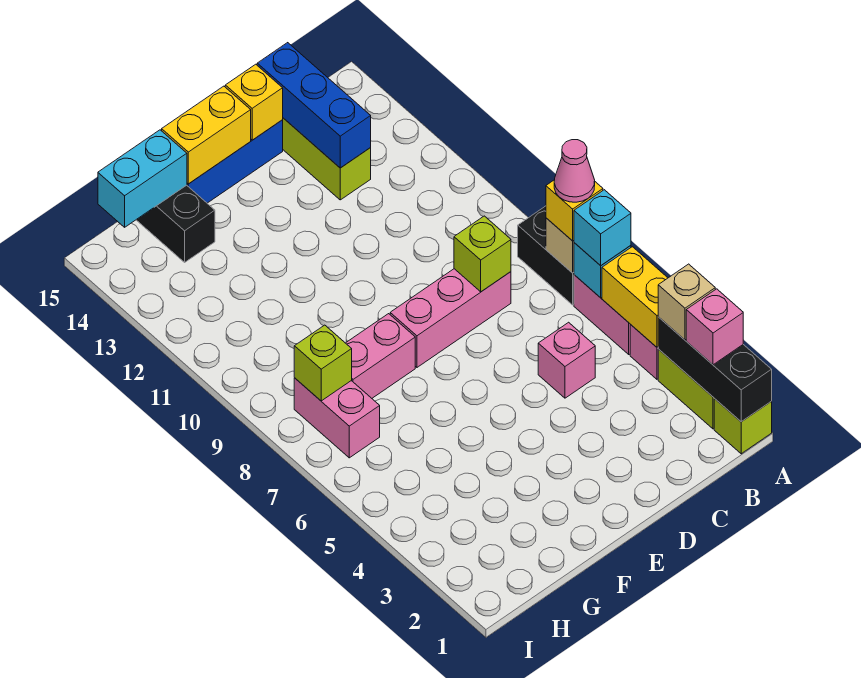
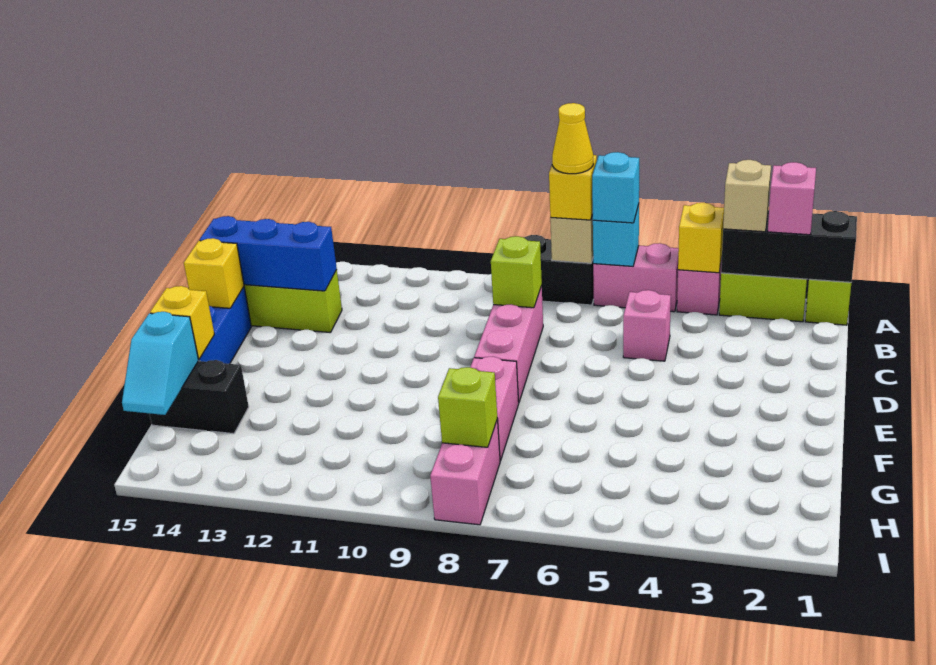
yellow 1x2 brick [602,247,668,347] -> yellow 1x1 brick [678,203,724,273]
pink 1x1 cone [554,140,595,202] -> yellow 1x1 cone [552,103,593,174]
yellow 1x2 brick [162,86,251,184] -> yellow 1x1 brick [150,286,214,359]
cyan 1x2 brick [98,130,187,227] -> cyan 1x2 slope [122,312,199,415]
pink 1x2 brick [294,378,380,458] -> pink 1x2 brick turned to [430,419,500,525]

